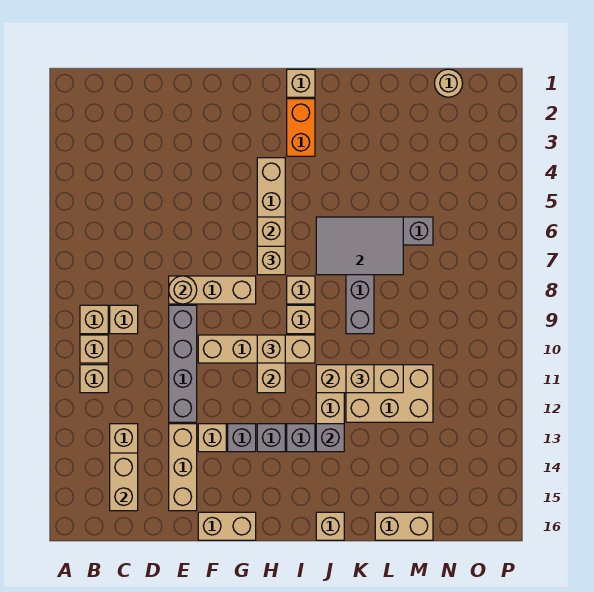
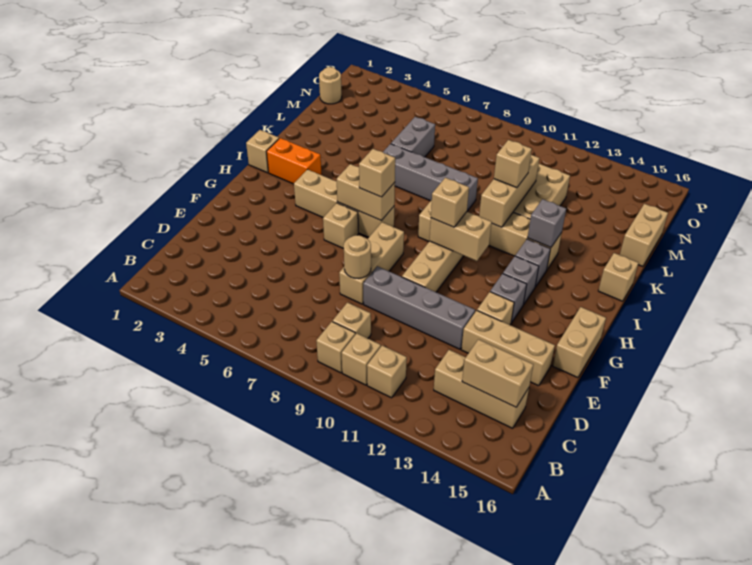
tan 1x1 brick [287,276,315,304] -> tan 1x1 brick moved to [323,203,358,249]
grey 2x3 tile [316,217,403,275] -> none

